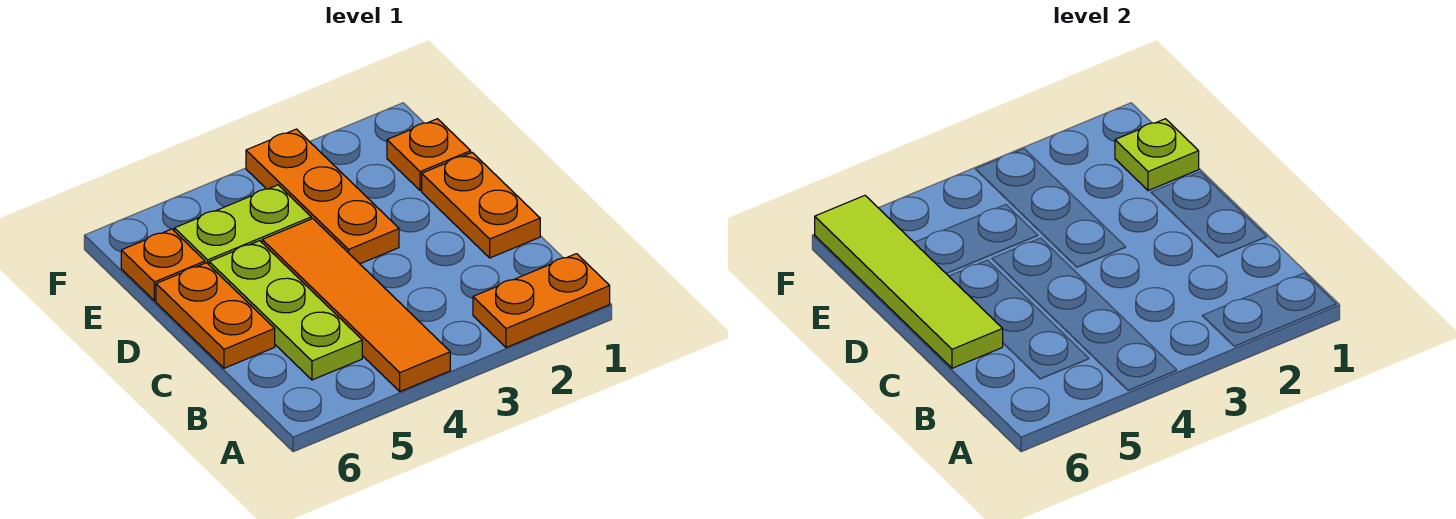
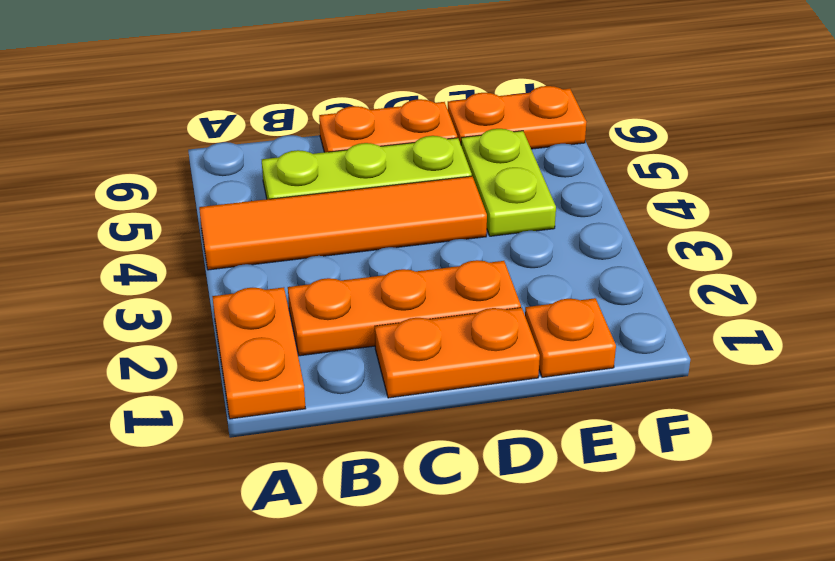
lime 1x4 tile [815,195,1003,368] -> none
orange 1x3 plate [246,129,399,264] -> orange 1x3 plate moved to [288,260,521,356]
lime 1x1 plate [1115,119,1199,191] -> none
orange 1x1 plate [121,229,205,301] -> orange 1x2 plate [448,86,586,149]

